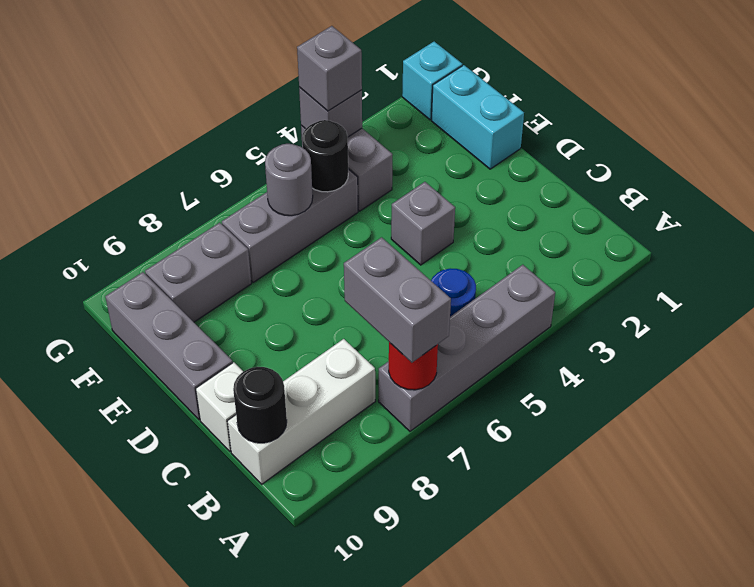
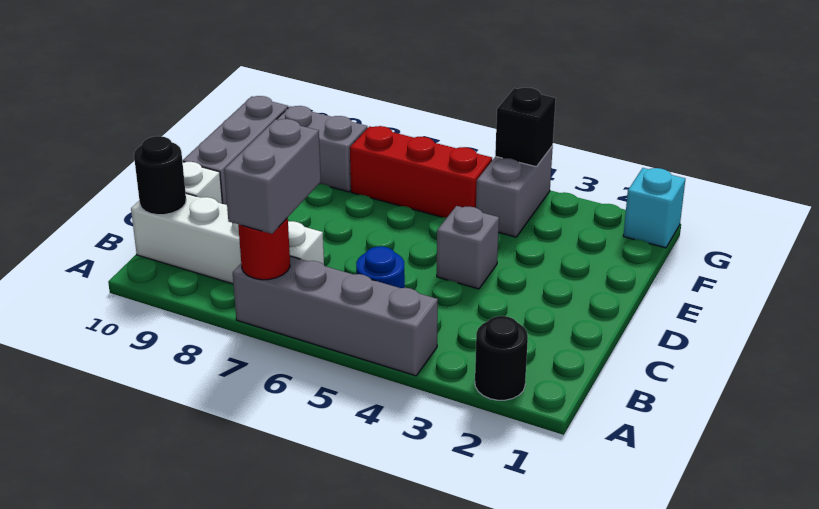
white 1x3 brick [227,339,375,484] -> white 1x4 brick [131,194,324,284]
cyan 1x2 brick [432,65,524,169] -> none
grey 1x3 brick [222,169,358,283] -> red 1x3 brick [350,126,492,218]
black 1x1 round brick [302,120,348,192] -> black 1x1 round brick moved to [475,316,528,400]
grey 1x1 round brick [265,144,313,216] -> none
grey 1x1 brick [299,87,362,137] -> black 1x1 brick [495,88,556,167]
grey 1x1 brick [297,26,362,111] -> none

